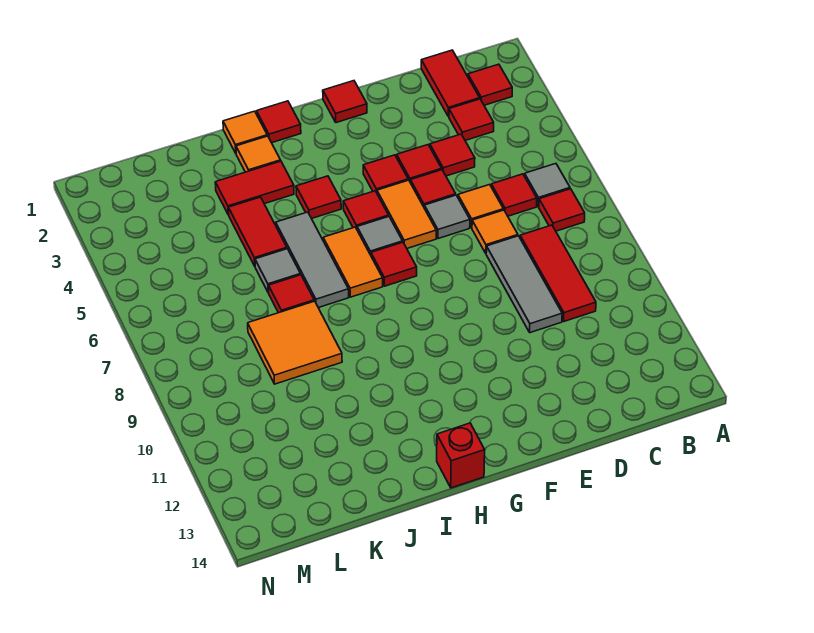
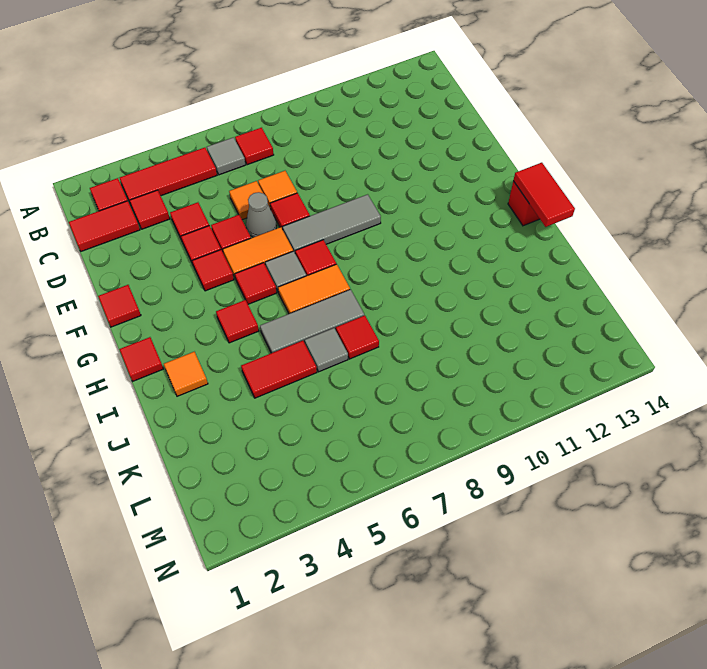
red 1x1 tile [491,174,537,216] -> red 1x1 tile moved to [270,193,310,229]
red 1x3 tile [520,225,596,321] -> red 1x3 tile moved to [120,148,217,202]
grey 1x3 tile [486,236,562,333] -> grey 1x3 tile moved to [283,194,381,252]
grey 1x1 tile [424,195,470,239] -> grey 1x1 cone [246,192,277,237]
orange 1x1 tile [223,111,267,153] -> none
red 1x2 tile [215,161,294,215] -> red 1x2 tile moved to [513,163,575,227]
orange 2x2 tile [248,301,342,384] -> none

